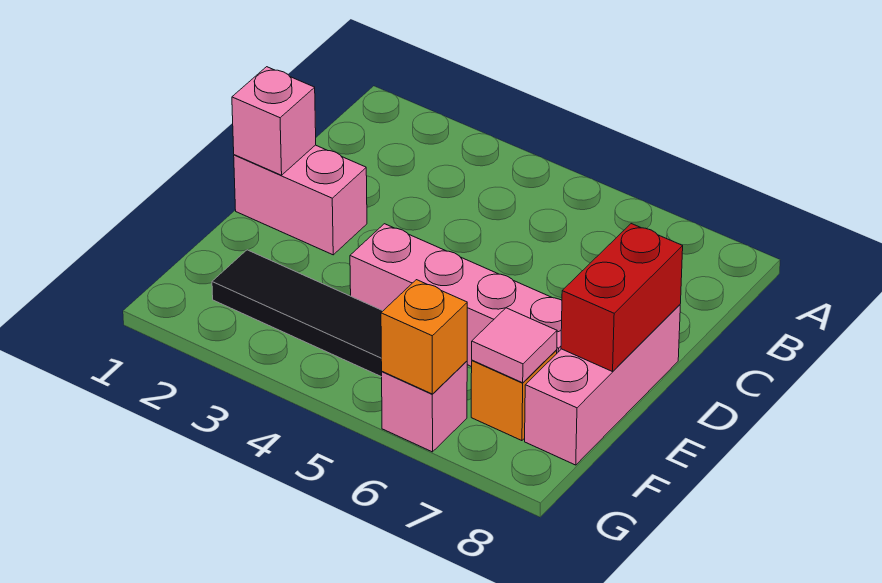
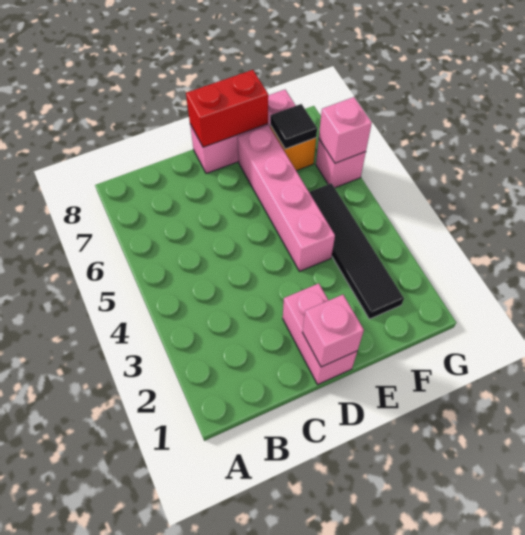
pink 1x1 tile [472,308,557,383] -> black 1x1 tile [270,104,317,149]
orange 1x1 brick [381,280,467,394] -> pink 1x1 brick [319,97,372,163]

